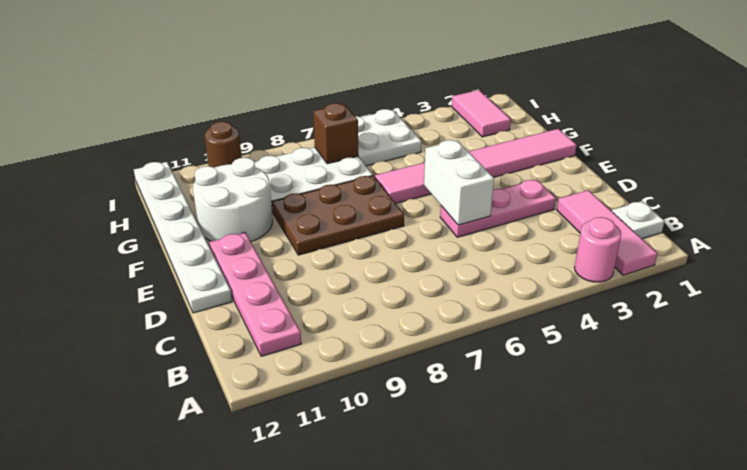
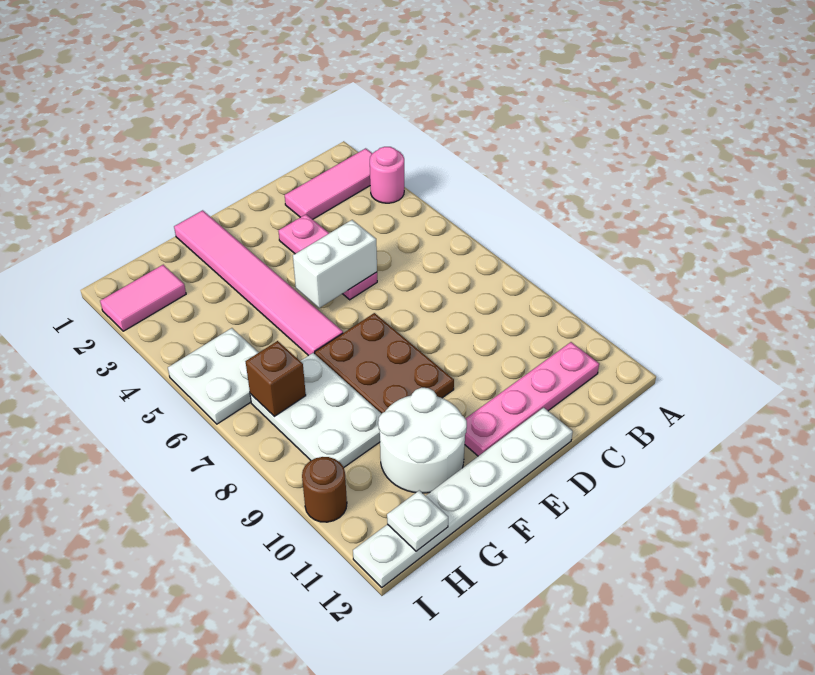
white 1x1 plate [612,201,665,239] -> white 1x1 plate moved to [387,490,448,551]

